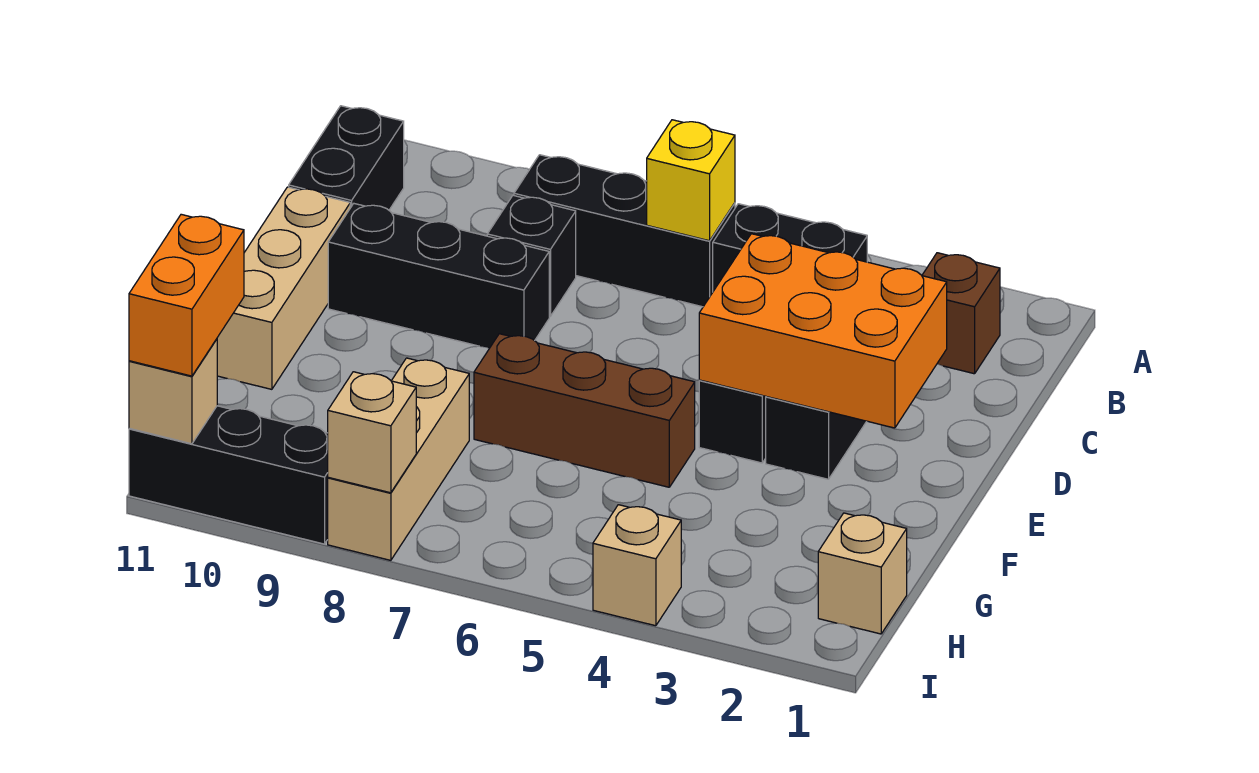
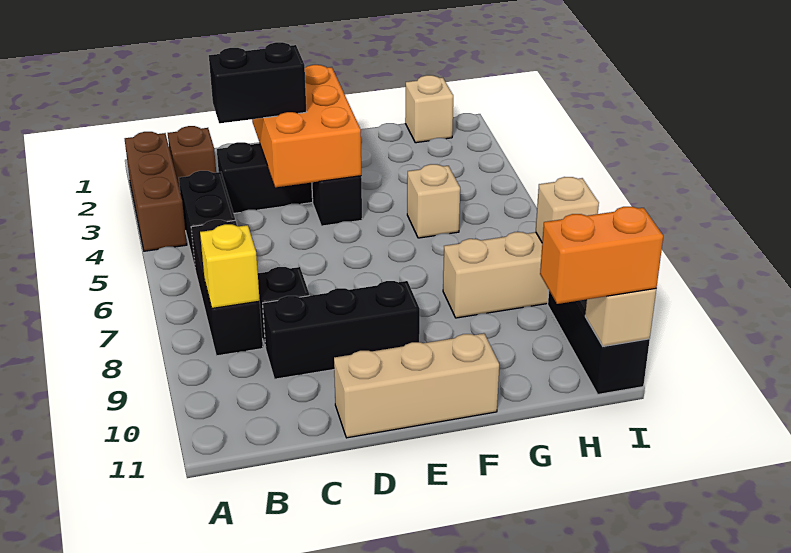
yellow 1x1 brick [647,120,735,241] -> yellow 1x1 brick moved to [200,224,260,308]
black 1x2 brick [289,106,404,210] -> black 1x2 brick moved to [209,42,306,123]
black 1x3 brick [328,204,549,348] -> black 1x3 brick turned to [263,281,420,379]
brown 1x3 brick [474,334,695,487] -> brown 1x3 brick moved to [125,132,187,251]
tan 1x1 brick [593,505,681,626] -> tan 1x1 brick moved to [407,164,460,238]

